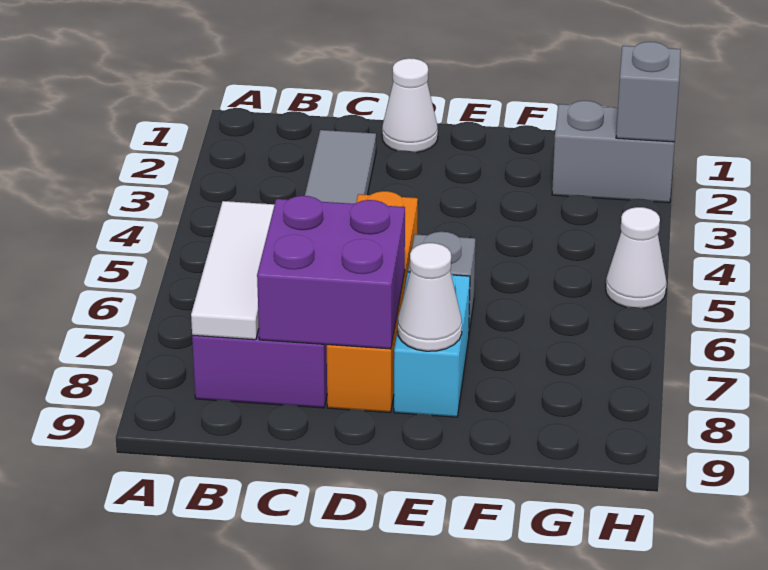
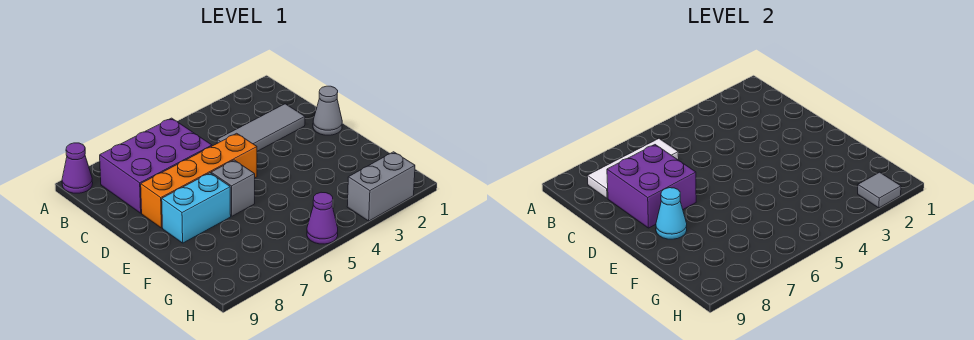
none -> purple 1x1 cone [62,143,93,193]
white 1x1 cone [382,58,438,153] -> grey 1x1 cone [313,86,342,135]
white 1x1 cone [398,243,462,351] -> cyan 1x1 cone [656,188,687,239]
grey 1x2 brick [552,101,675,203] -> grey 1x2 brick turned to [347,152,415,221]
grey 1x1 brick [616,42,681,142] -> grey 1x1 tile [858,172,901,208]
white 1x1 cone [606,207,667,308] -> purple 1x1 cone [307,192,338,244]

